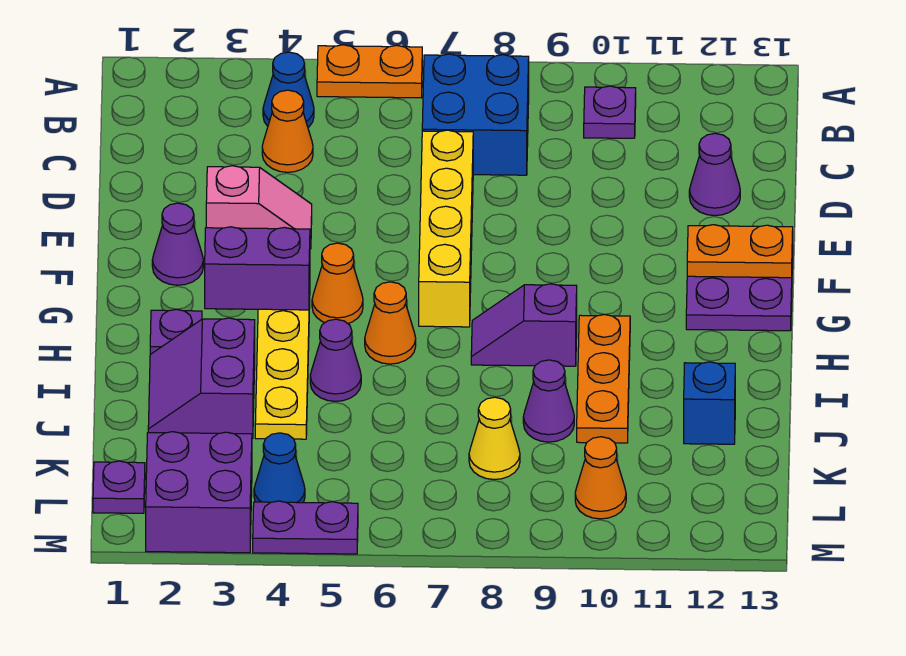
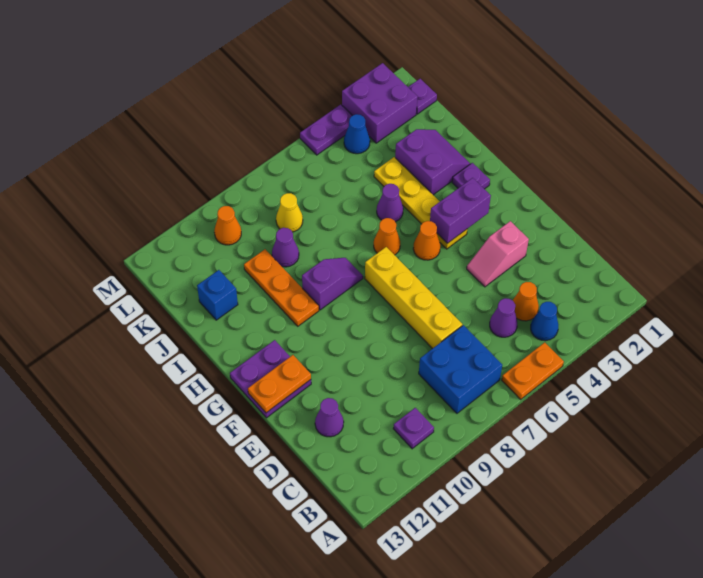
purple 1x1 cone [152,203,203,285] -> purple 1x1 cone moved to [490,298,517,337]

